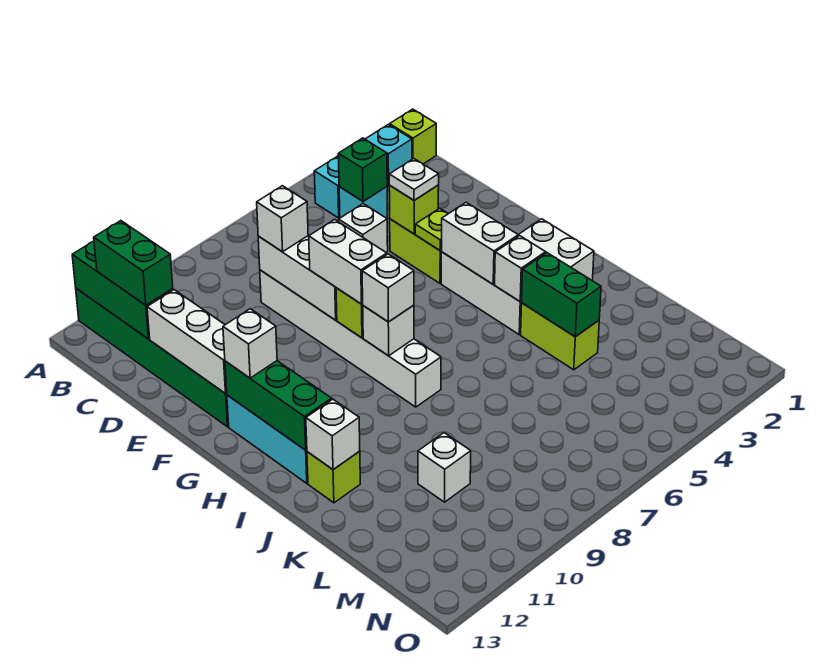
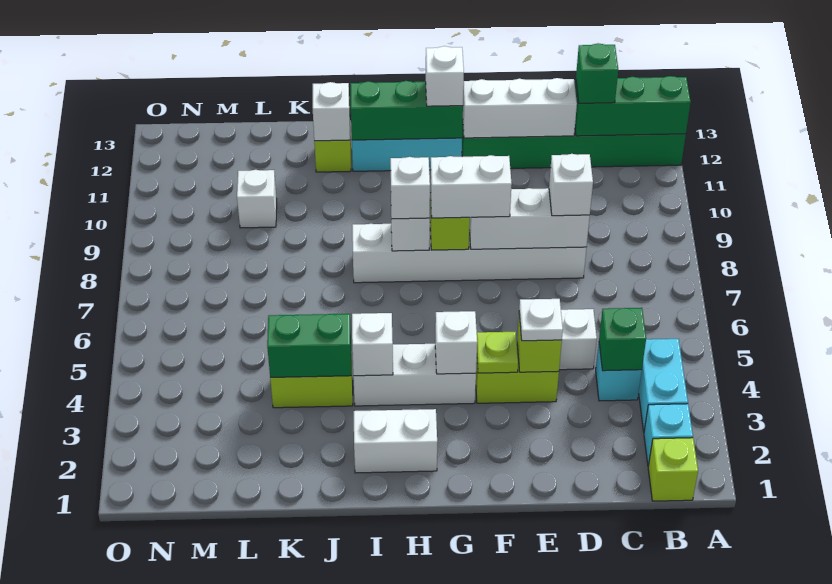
green 1x2 brick [94,221,173,305] -> green 1x1 brick [576,43,618,103]
white 1x2 brick [441,202,518,284] -> white 1x1 brick [435,311,477,374]

